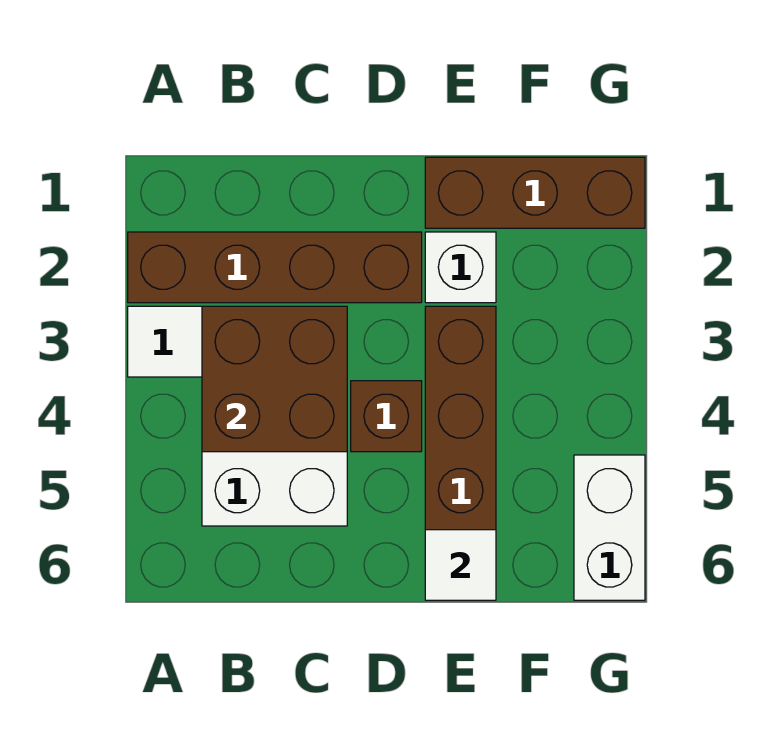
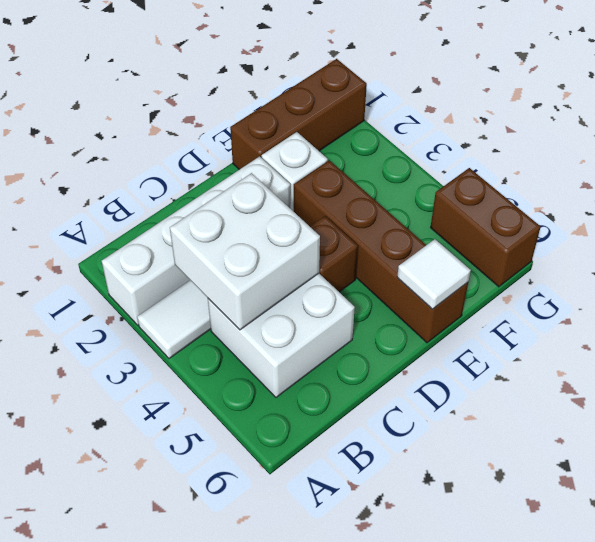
brown 1x4 brick [128,232,422,303] -> white 1x4 brick [102,156,290,325]
brown 2x2 brick [202,306,347,452] -> white 2x2 brick [170,173,320,330]
white 1x2 brick [574,455,645,600] -> brown 1x2 brick [431,168,541,287]

